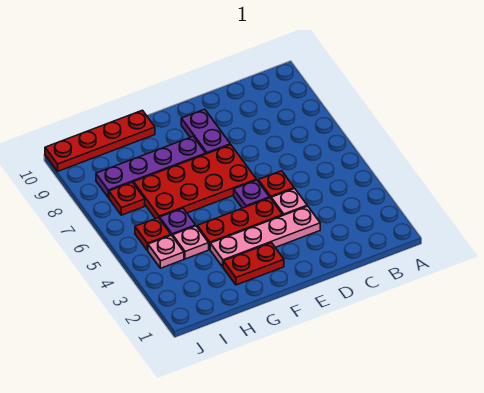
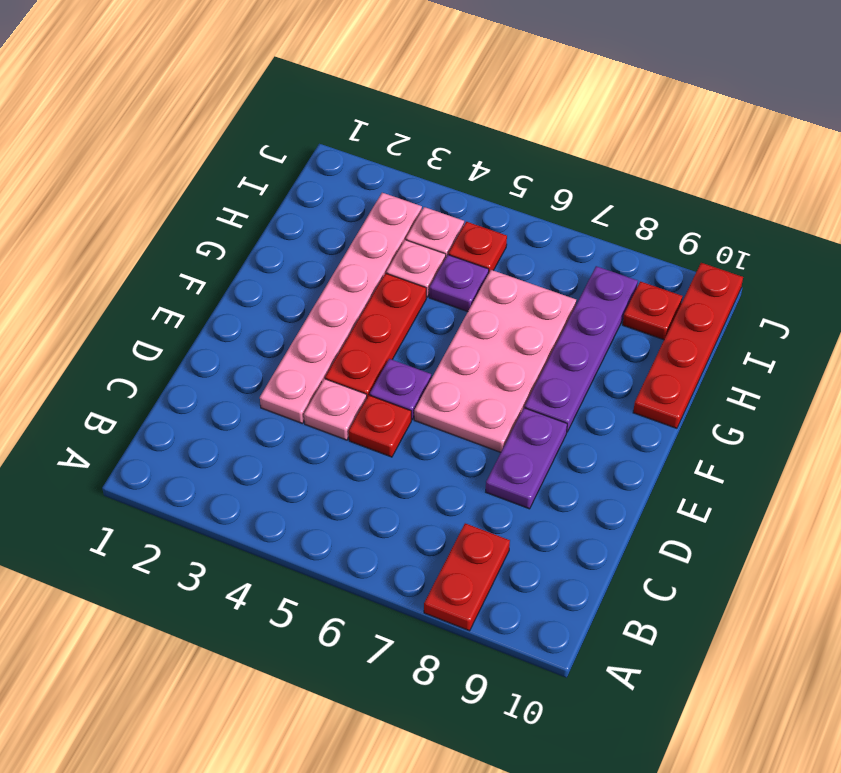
pink 1x4 plate [210,206,320,267] -> pink 1x6 plate [260,193,422,424]
red 2x4 plate [134,145,256,219] -> pink 2x4 plate [414,270,576,452]
purple 1x2 plate [181,109,230,154] -> purple 1x2 plate turned to [486,408,567,509]
red 1x2 plate [223,243,284,285] -> red 1x2 plate moved to [424,523,510,631]
red 1x1 plate [109,182,145,215] -> red 1x1 plate moved to [623,281,682,340]

